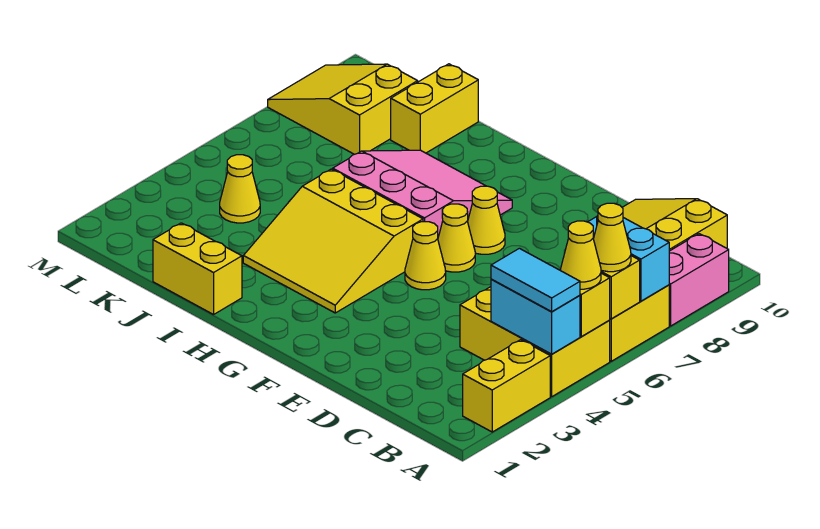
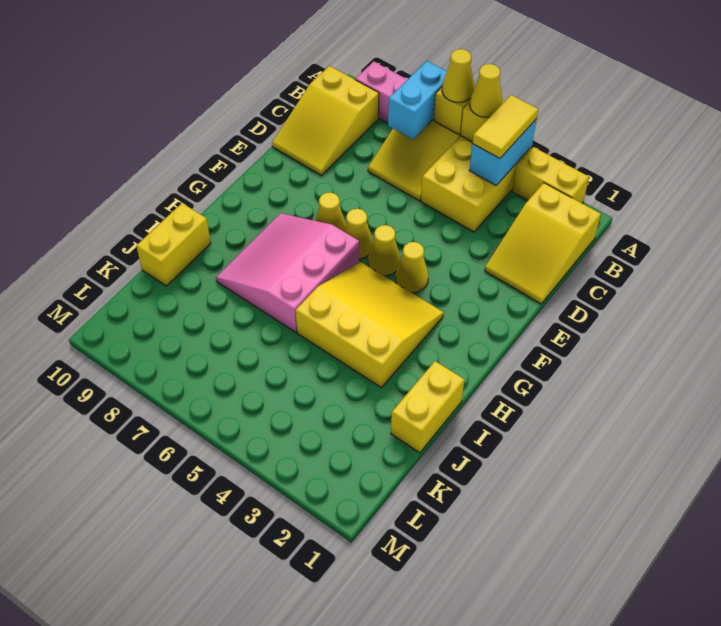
cyan 1x2 tile [491,248,580,312] -> yellow 1x2 tile [473,95,538,158]
yellow 3x3 slope [243,169,423,313] -> yellow 3x3 slope turned to [296,262,443,388]
yellow 1x2 brick [391,64,478,153] -> yellow 1x2 brick turned to [136,203,211,286]
yellow 1x1 cone [220,155,260,223] -> yellow 1x1 cone moved to [395,242,428,293]
yellow 2x3 slope [268,64,418,154] -> yellow 2x3 slope moved to [485,183,601,304]

